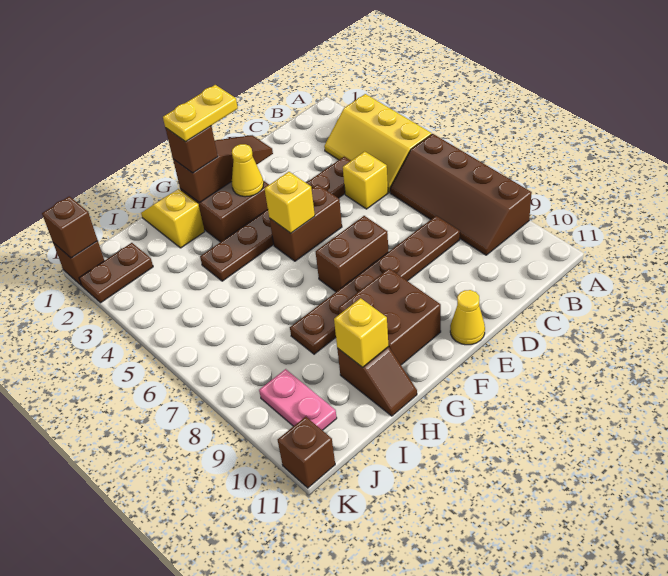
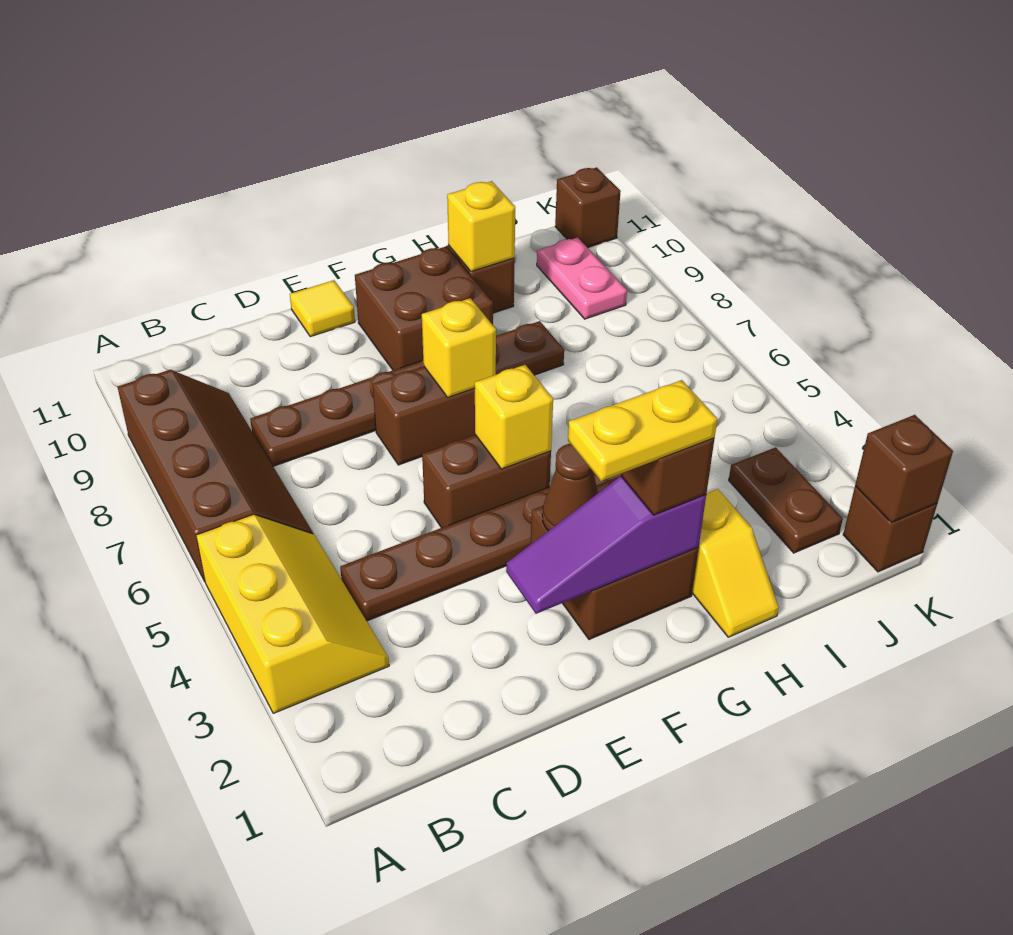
yellow 1x1 brick [343,151,388,209] -> yellow 1x1 brick moved to [422,298,496,398]
brown 1x3 slope [173,135,273,203] -> purple 1x3 slope [506,476,706,614]
yellow 1x1 cone [450,290,485,345] -> yellow 1x1 tile [290,280,355,337]
yellow 1x1 cone [232,144,264,197] -> brown 1x1 cone [542,444,598,531]
brown 1x2 plate [79,243,153,303] -> brown 1x2 plate turned to [729,447,843,553]

